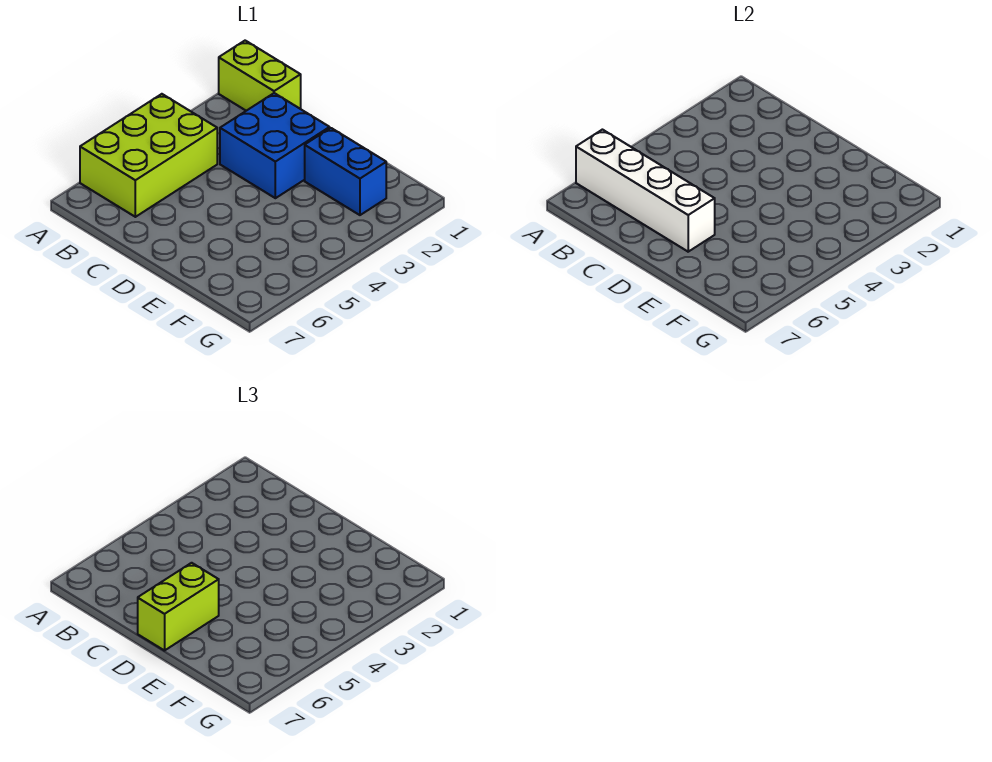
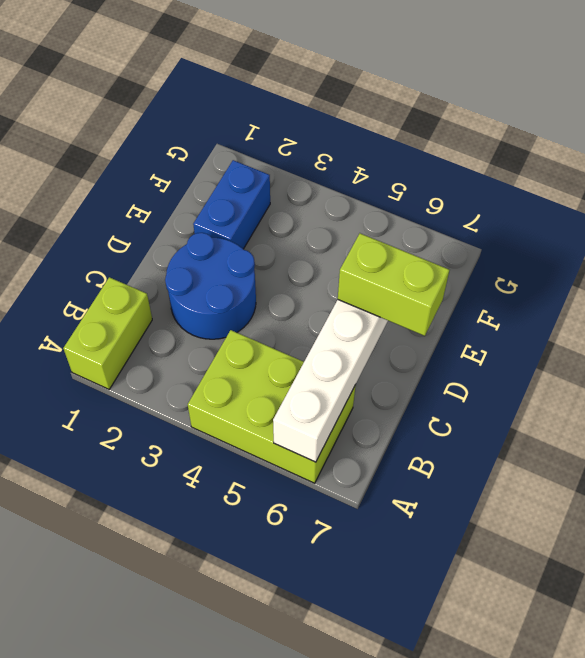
blue 2x2 brick [220,93,330,198] -> blue 2x2 round brick [165,233,256,339]

